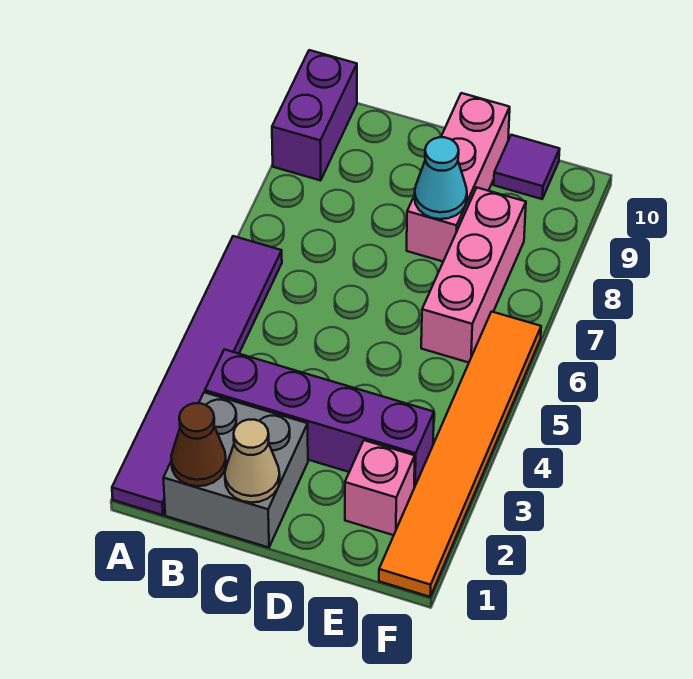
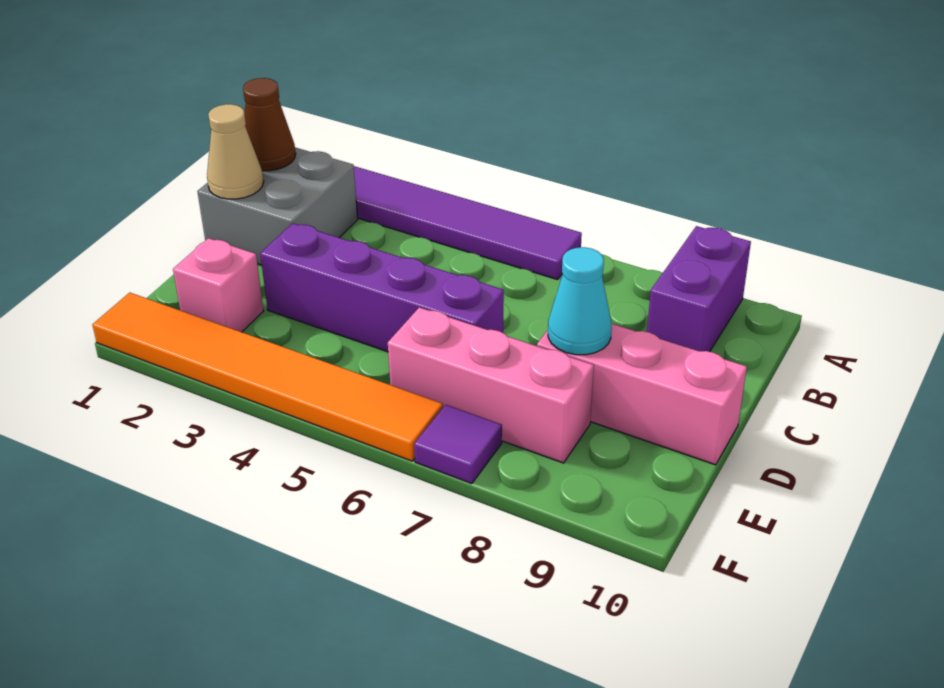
purple 1x2 brick [272,50,357,180] -> purple 1x2 brick turned to [647,226,751,352]
purple 1x4 brick [205,349,434,487] -> purple 1x4 brick turned to [260,223,504,352]
purple 1x1 tile [494,135,560,199] -> purple 1x1 tile moved to [414,405,502,484]

